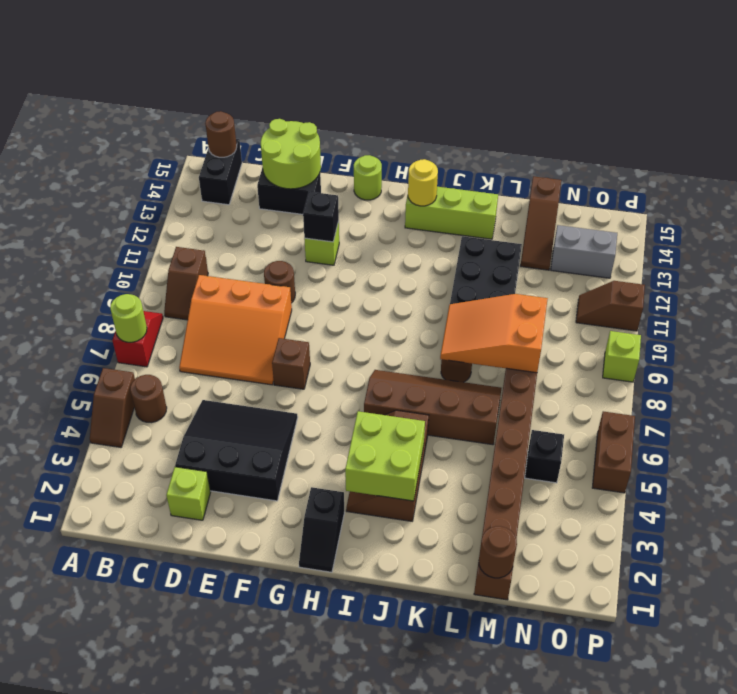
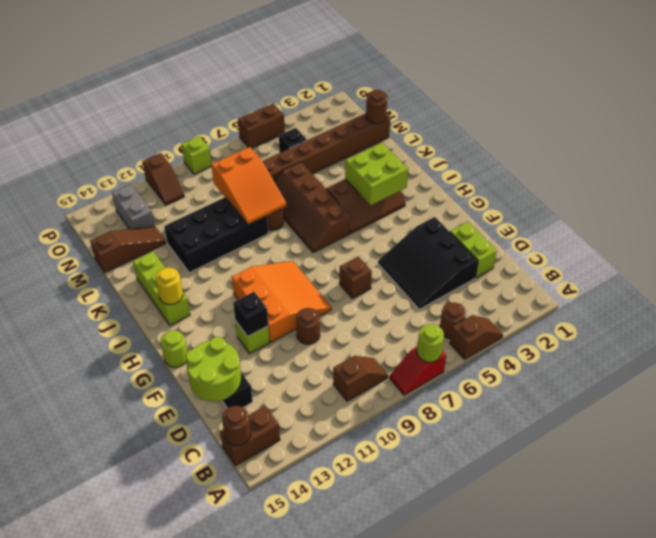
black 1x2 brick [199,139,242,205] -> brown 1x2 brick [220,406,280,466]
orange 3x3 slope [179,275,292,385] -> orange 3x3 slope moved to [232,261,331,342]
lime 1x1 brick [166,467,211,520] -> lime 1x2 brick [450,222,497,278]
black 1x2 slope [299,487,344,572] -> none

